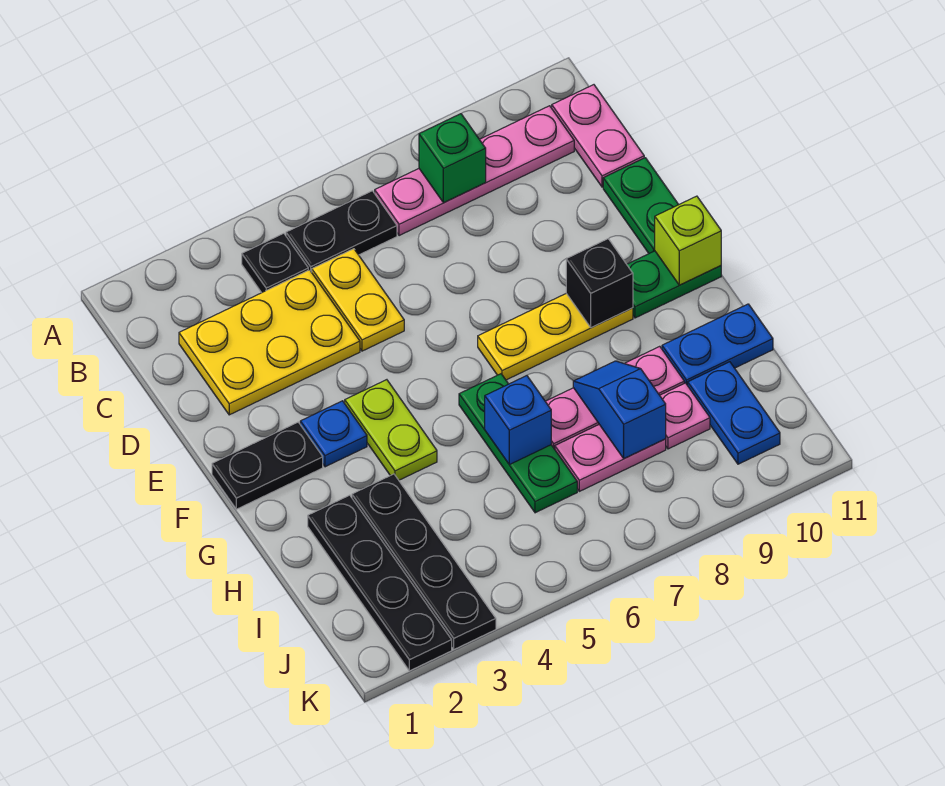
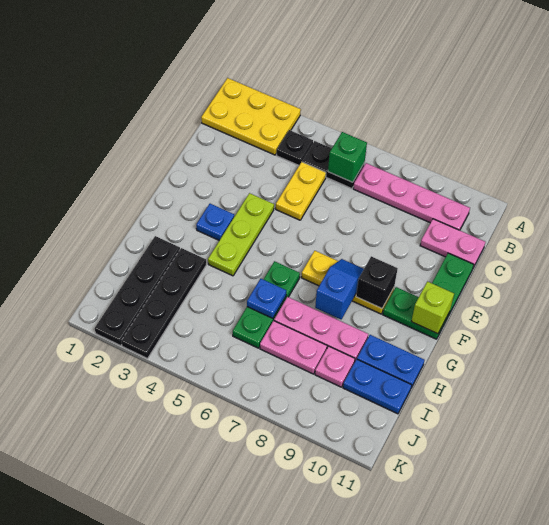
green 1x1 brick [419,114,486,203] -> green 1x1 brick moved to [328,132,367,182]
pink 1x2 plate [552,85,644,187] -> pink 1x2 plate turned to [420,219,485,268]
yellow 2x3 plate [179,270,360,415] -> yellow 2x3 plate moved to [201,78,301,155]
black 1x2 plate [212,422,323,509] -> none
lime 1x2 plate [345,380,437,480] -> lime 1x3 plate [208,193,274,276]
blue 1x1 brick [485,376,551,465] -> blue 1x1 plate [247,279,286,318]
blue 1x2 slope [573,361,666,459] -> blue 1x2 slope moved to [315,259,364,319]
blue 1x2 plate [688,362,780,464] -> blue 1x2 plate turned to [343,359,412,414]

